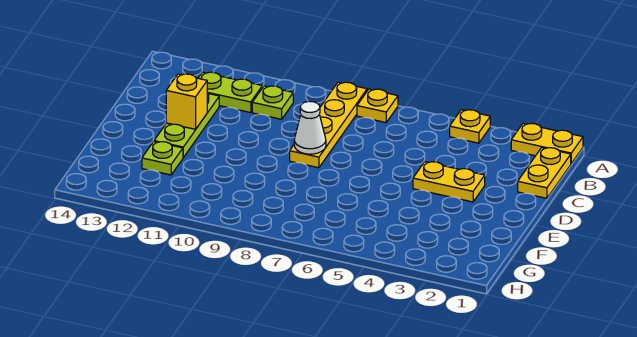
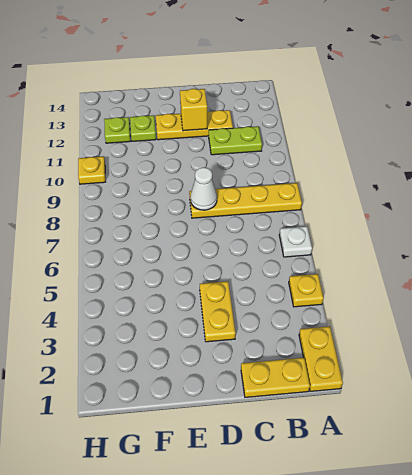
none -> white 1x1 plate [279,226,312,257]
yellow 1x1 plate [357,89,398,123] -> yellow 1x1 plate moved to [78,156,105,184]
lime 1x1 plate [252,86,293,119] -> lime 1x1 plate moved to [104,117,130,143]
lime 1x2 plate [198,72,262,113] -> lime 1x2 plate turned to [209,126,262,155]
lime 1x3 plate [154,93,219,157] -> yellow 1x3 plate [156,110,233,140]

